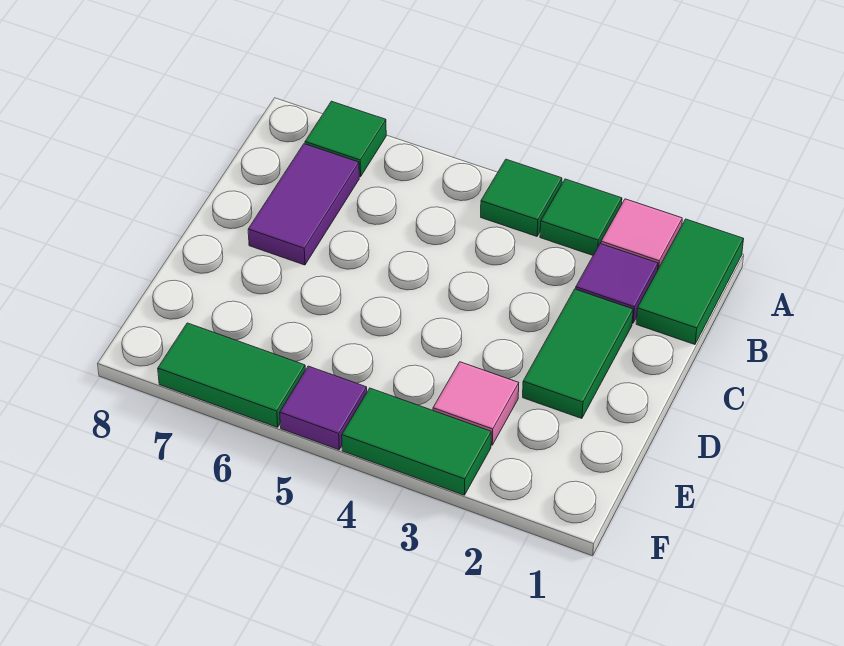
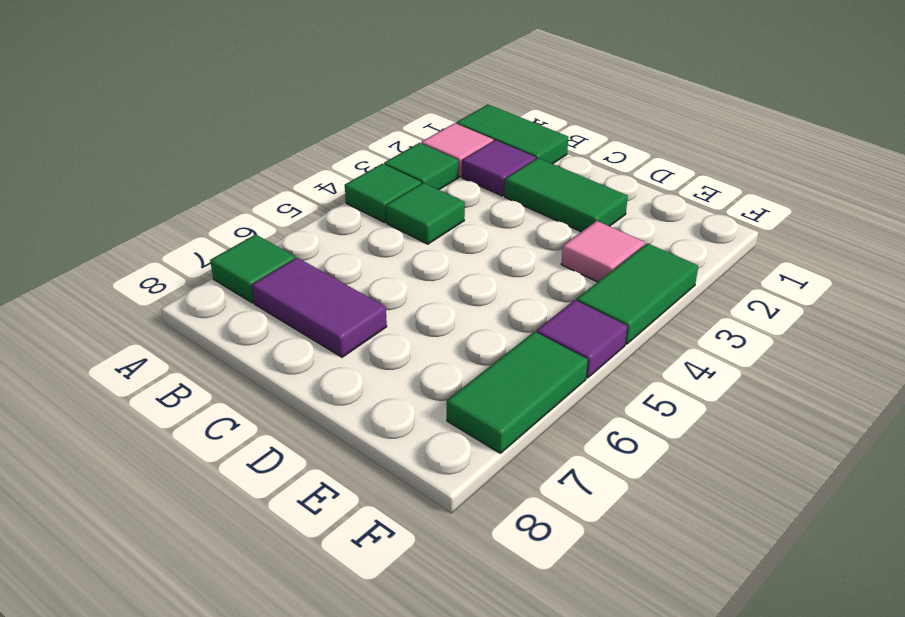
none -> green 1x1 tile [386,183,465,244]

